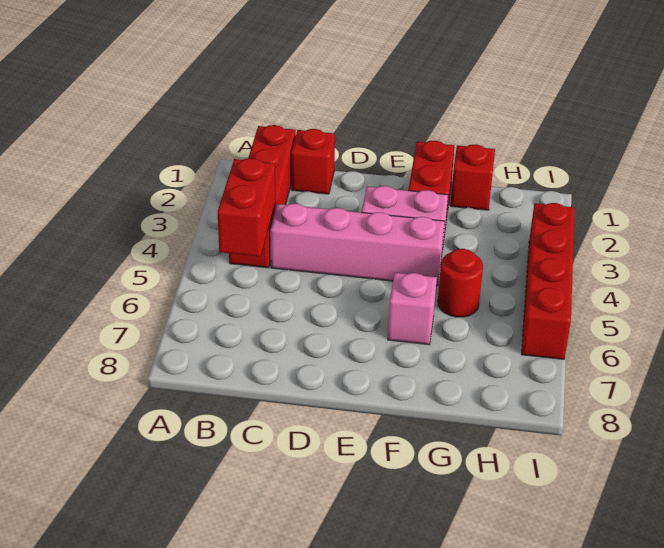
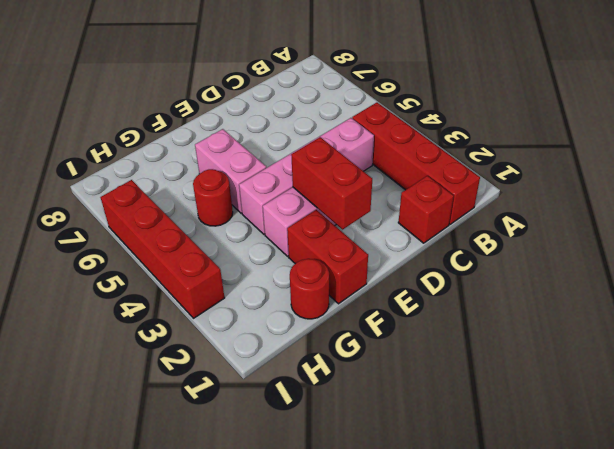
red 1x2 brick [218,158,275,257] -> red 1x2 brick moved to [291,137,372,229]
pink 1x1 brick [388,273,437,345] -> pink 1x2 brick [195,129,266,213]
red 1x1 brick [450,144,495,210] -> red 1x1 round brick [290,259,329,319]

